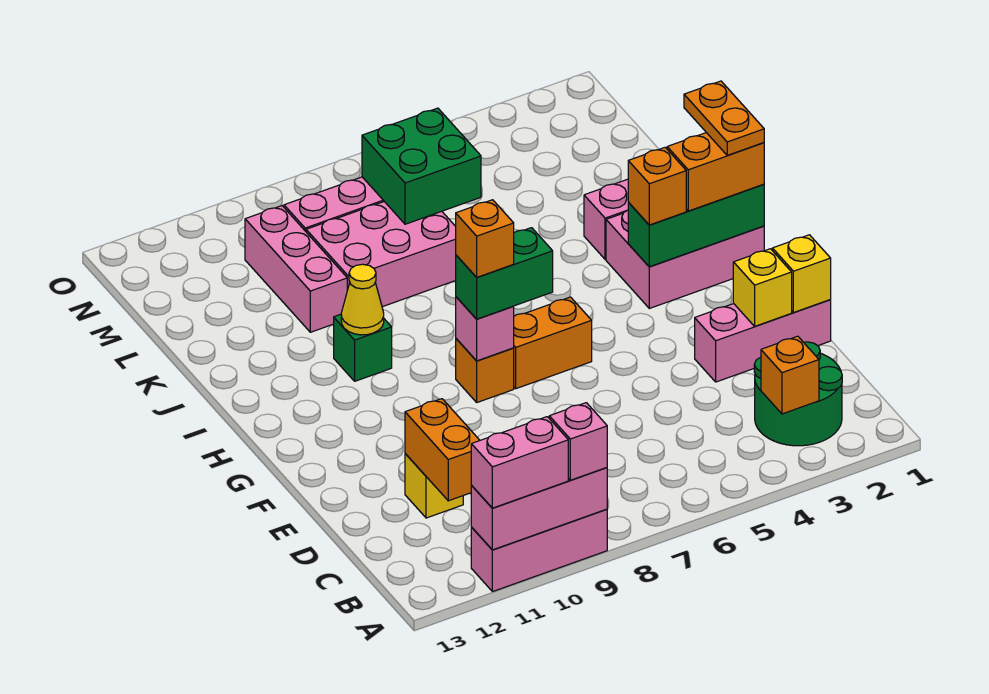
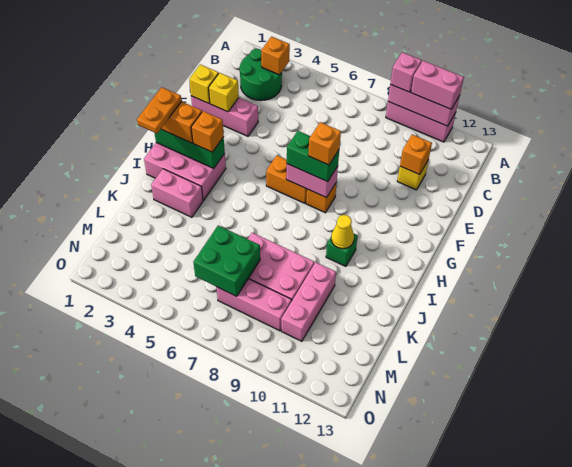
orange 1x2 brick [405,399,480,501] -> orange 1x1 brick [400,134,432,175]
pink 1x1 brick [456,297,514,361] -> pink 1x2 brick [286,164,338,198]

